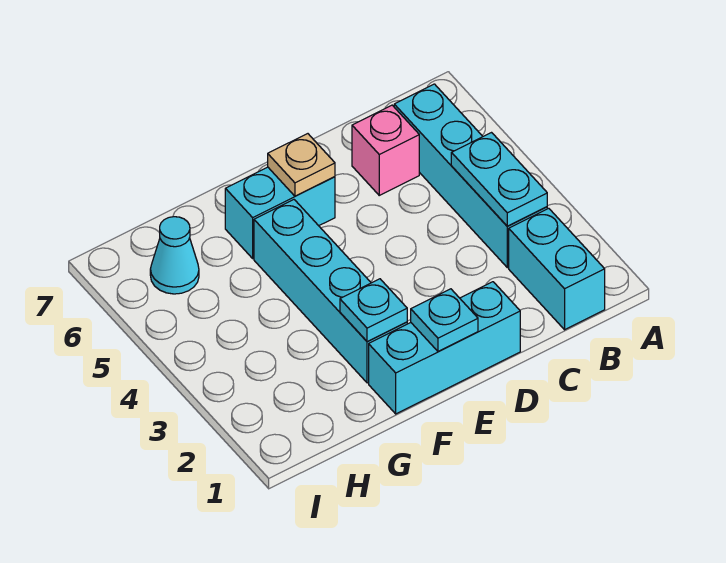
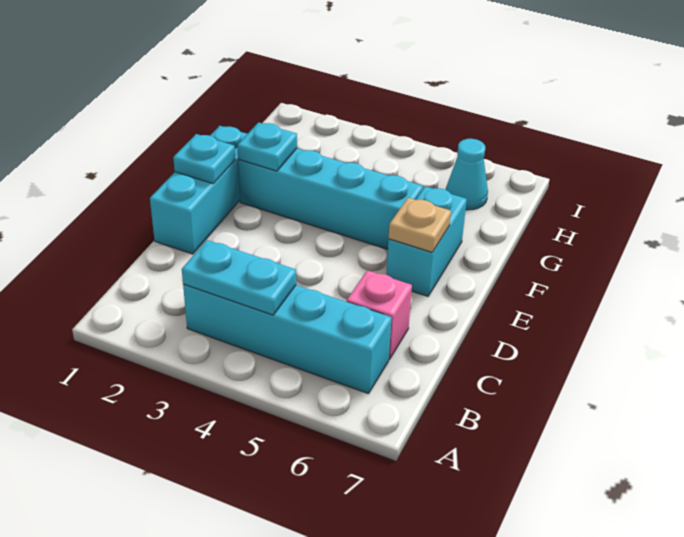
cyan 1x2 brick [509,208,605,330] -> none

